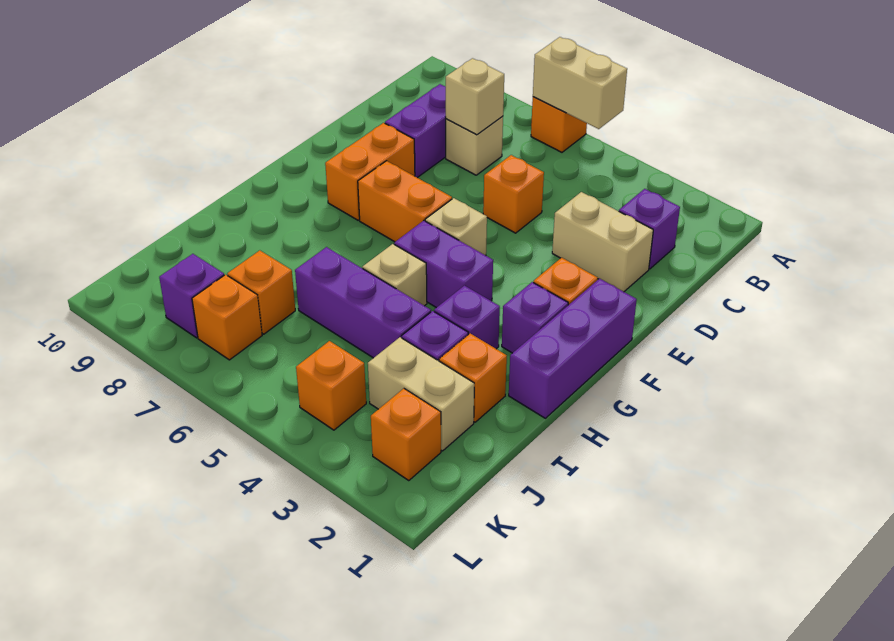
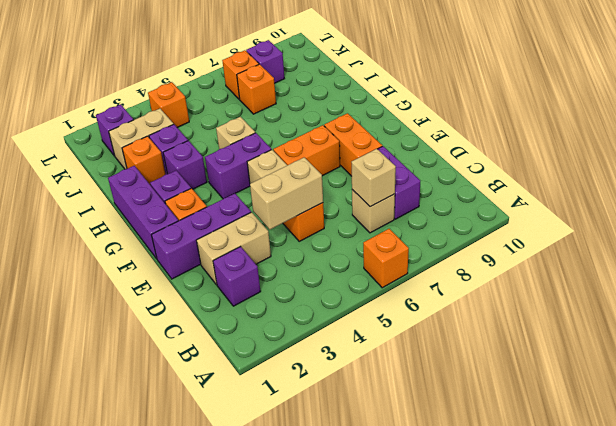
tan 1x2 brick [533,37,627,129] -> tan 1x2 brick moved to [250,157,323,229]
purple 1x3 brick [295,247,431,358] -> purple 1x3 brick moved to [151,194,251,279]
orange 1x1 brick [371,388,441,481] -> purple 1x1 brick [96,104,133,156]

